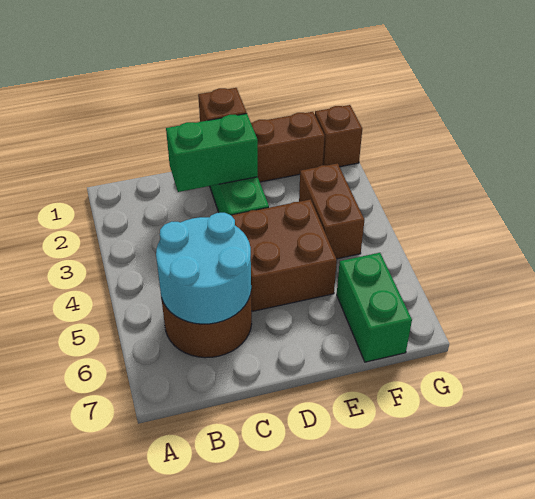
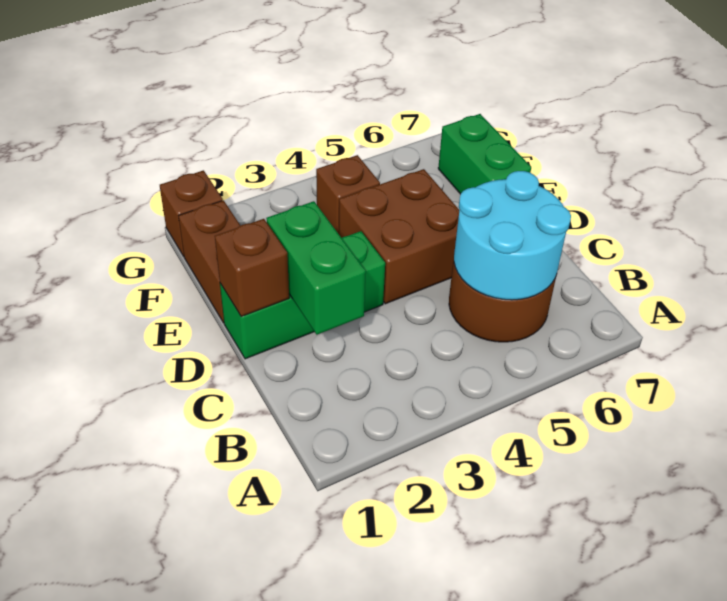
brown 1x2 brick [299,163,364,259] -> brown 1x1 brick [316,155,380,234]
green 1x2 brick [337,253,412,362] -> green 1x2 brick turned to [438,114,531,194]

